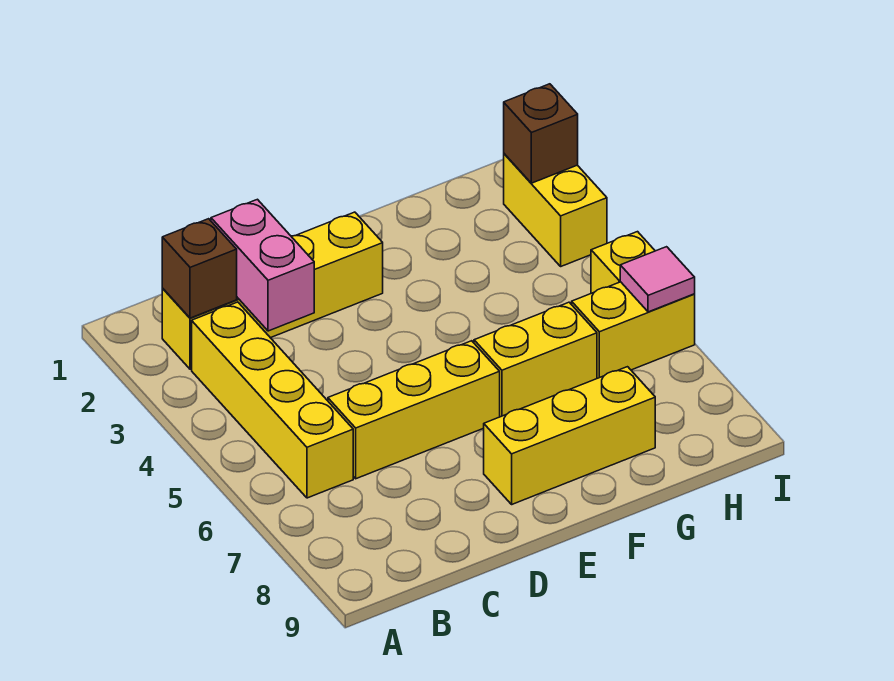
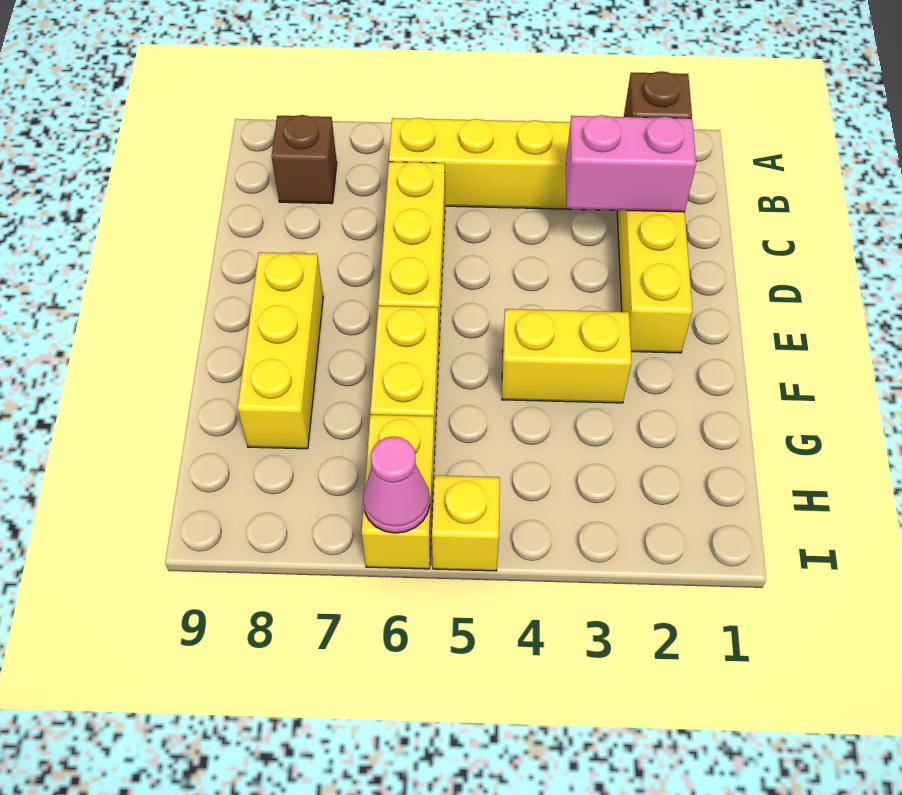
yellow 1x2 brick [503,154,607,266] -> yellow 1x2 brick moved to [502,309,632,403]
brown 1x1 brick [504,84,578,183] -> brown 1x1 brick moved to [272,115,337,204]
pink 1x1 tile [620,247,695,312] -> pink 1x1 cone [363,437,430,533]

